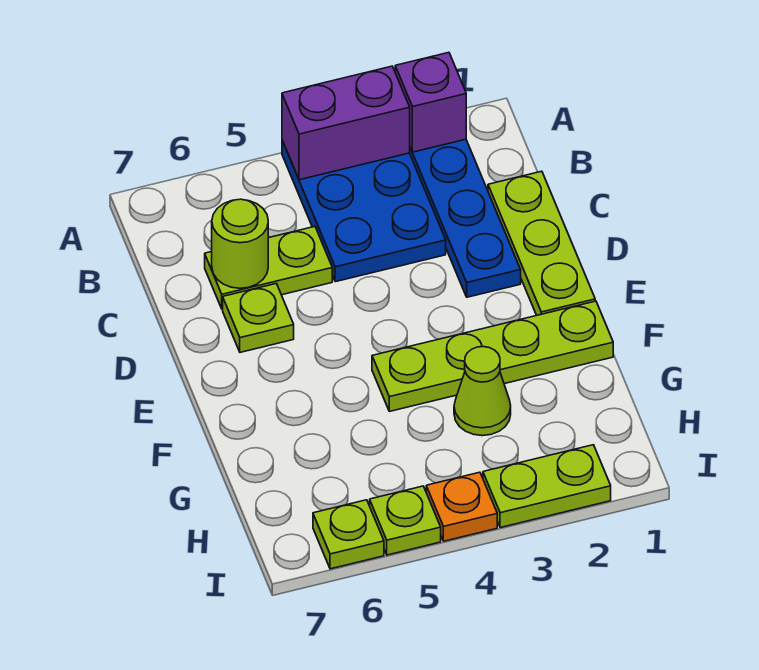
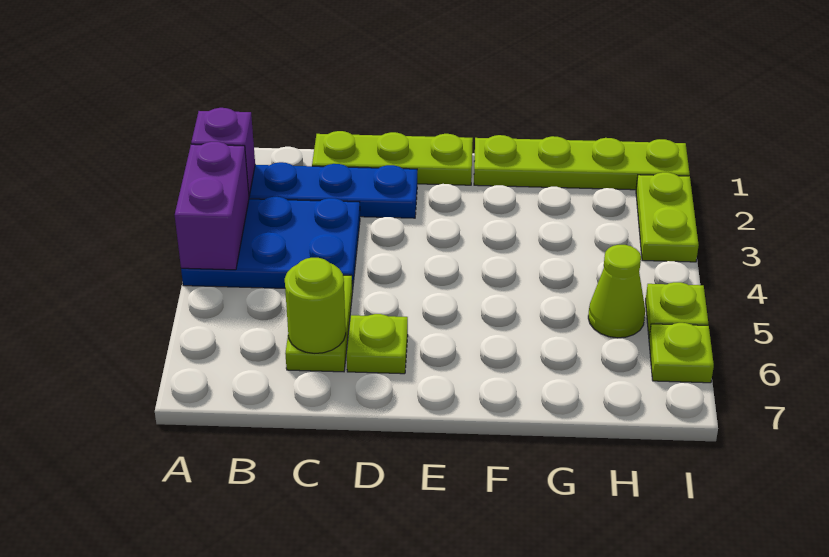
lime 1x4 plate [372,301,613,411] -> lime 1x4 plate turned to [474,135,690,190]
lime 1x1 cone [454,347,511,436] -> lime 1x1 cone moved to [588,245,645,338]
orange 1x1 plate [426,472,497,541] -> none

